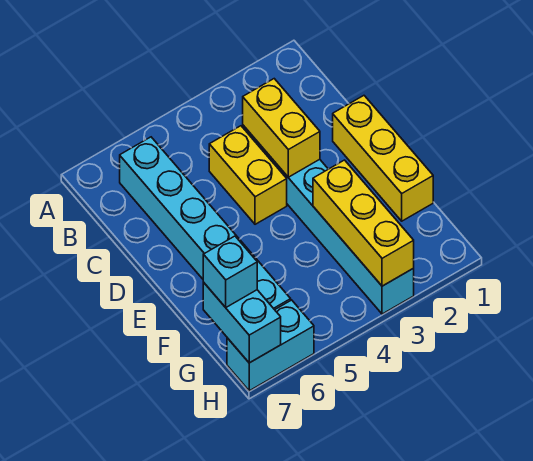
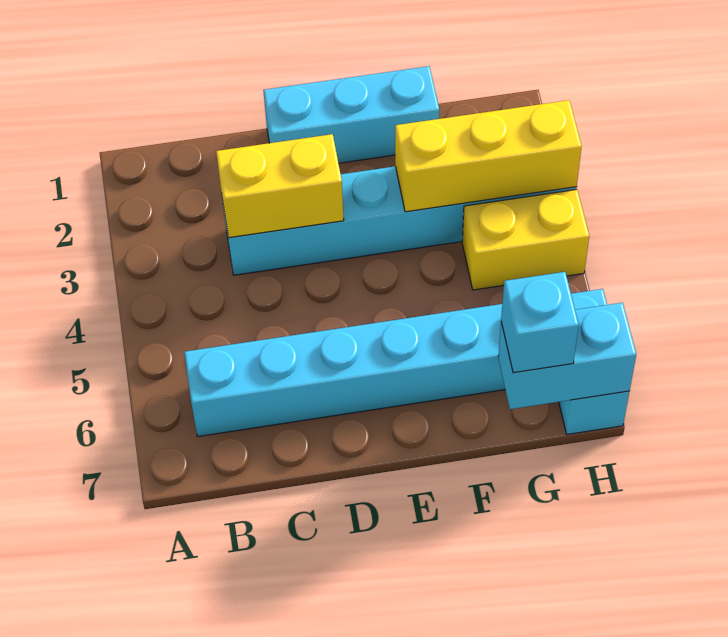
yellow 1x2 brick [209,126,287,224] -> yellow 1x2 brick moved to [462,189,589,290]
yellow 1x3 brick [333,96,433,221] -> cyan 1x3 brick [263,66,439,163]

